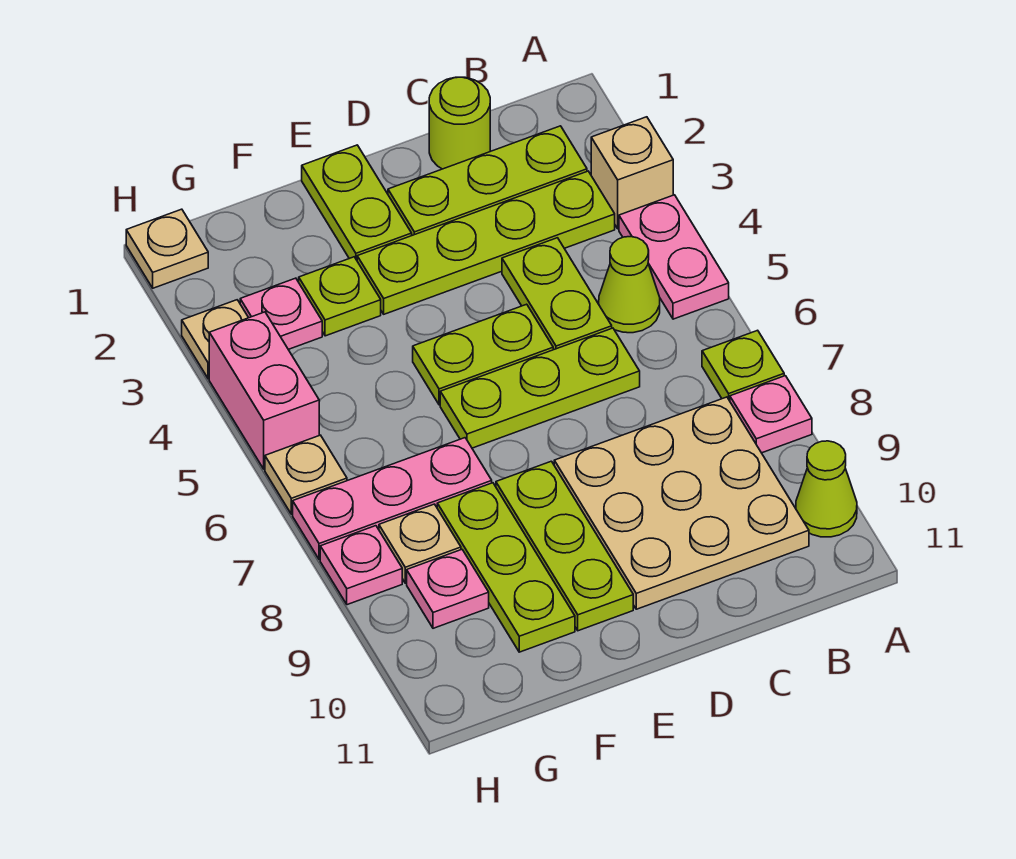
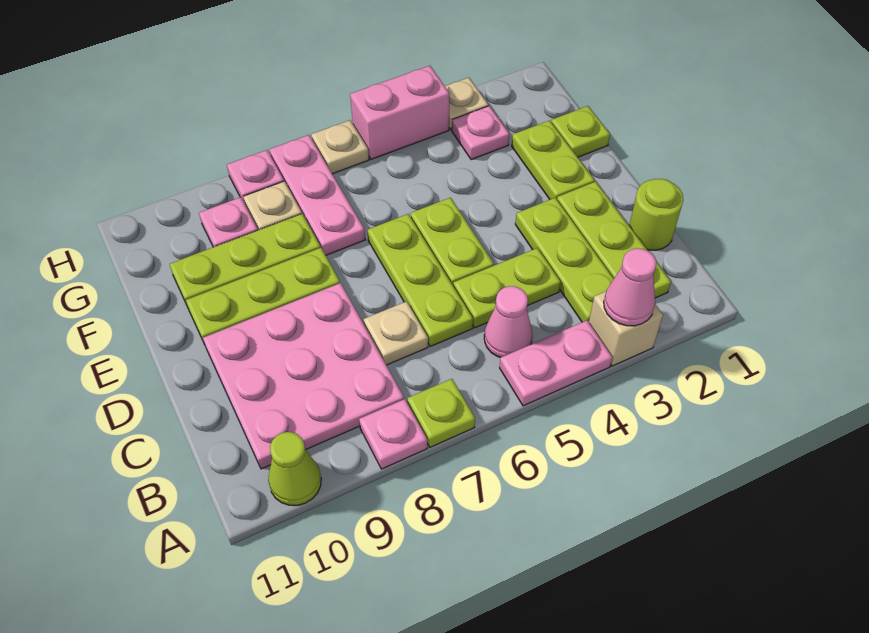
none -> pink 1x1 cone [604,248,657,326]
lime 1x4 plate [357,171,615,314] -> lime 1x3 plate [515,198,614,322]
lime 1x1 cone [599,237,660,333] -> pink 1x1 cone [484,286,532,358]
tan 3x3 plate [554,397,809,609] -> pink 3x3 plate [203,283,404,469]
lime 1x2 plate [302,145,412,260] -> lime 1x2 plate turned to [512,120,595,200]
lime 1x1 plate [299,257,381,336] -> lime 1x1 plate moved to [551,106,610,157]
tan 1x1 plate [126,209,208,288] -> tan 1x1 plate moved to [364,301,428,365]

